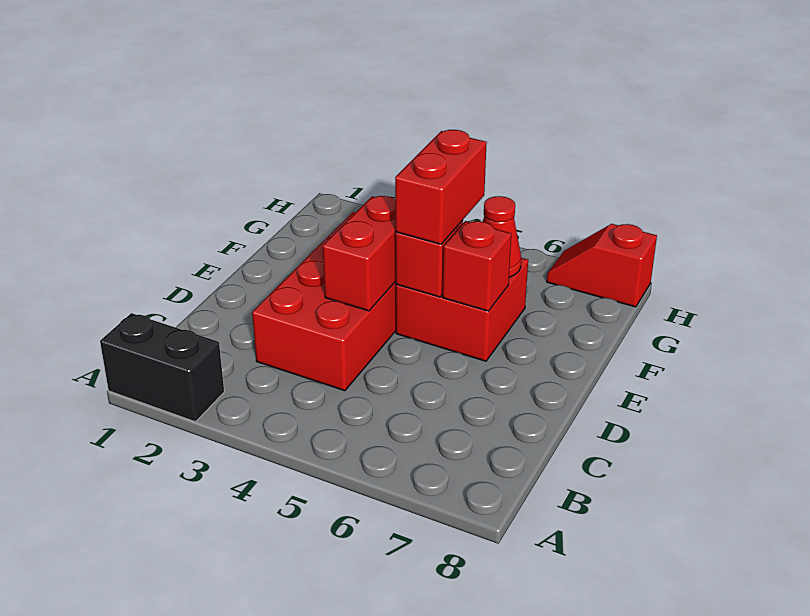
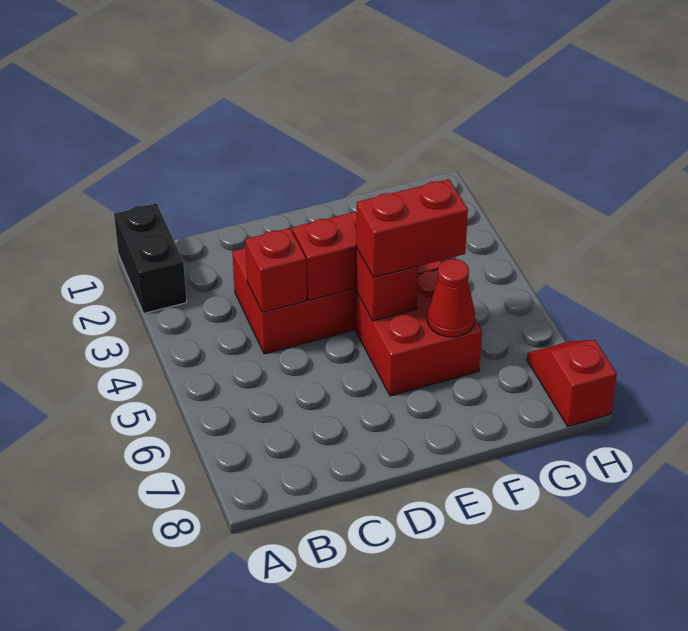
red 1x1 brick [443,221,511,311] -> red 1x1 brick moved to [245,228,307,312]

